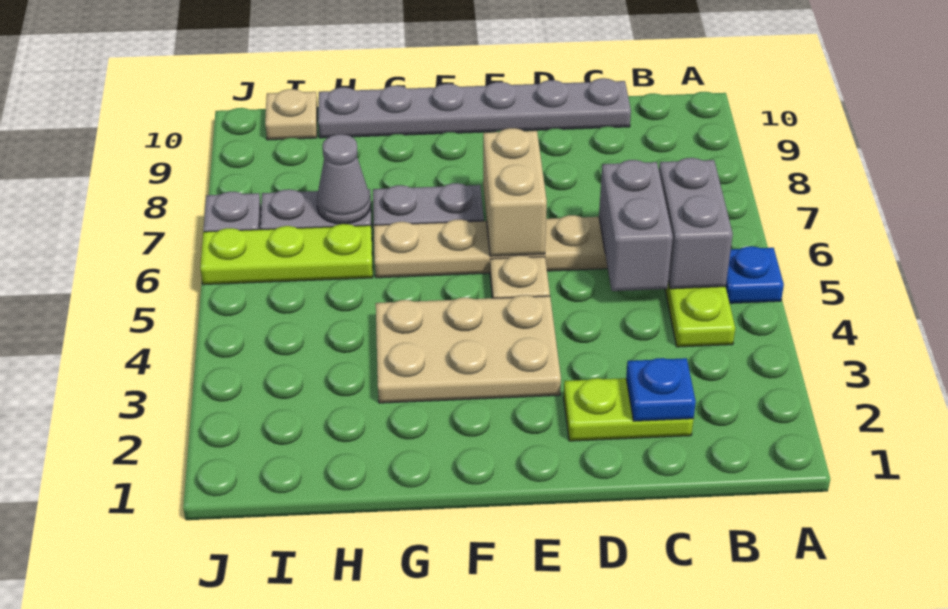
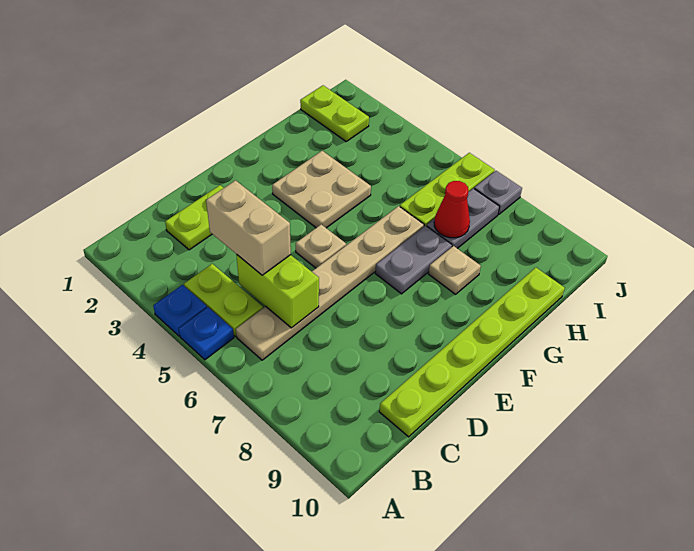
grey 1x2 brick [659,158,733,289] -> none
blue 1x1 plate [626,358,696,421] -> blue 1x1 plate moved to [153,285,207,336]
grey 1x2 brick [599,160,673,291] -> lime 1x2 brick [236,255,319,328]
grey 1x6 plate [318,78,631,138] -> lime 1x6 plate [379,268,565,437]
tan 2x3 plate [376,295,561,403] -> tan 2x2 plate [272,151,371,228]
tan 1x2 brick [483,128,547,256] -> tan 1x2 brick moved to [206,180,291,275]
grey 1x1 cone [317,134,371,224] -> red 1x1 cone [434,181,470,238]
none -> lime 1x2 plate [300,85,369,141]
tan 1x1 plate [265,89,317,140] -> tan 1x1 plate moved to [429,246,481,294]

